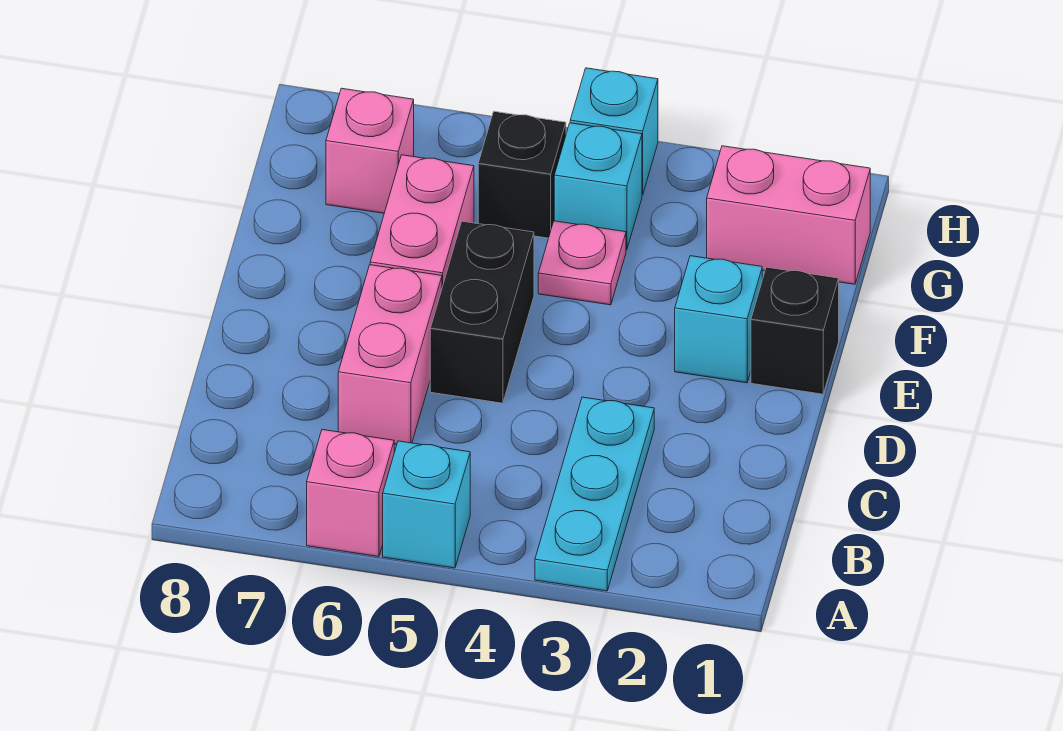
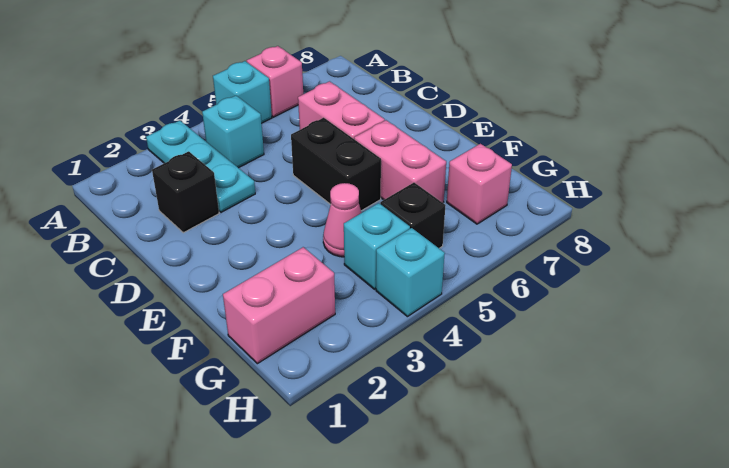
black 1x1 brick [751,267,839,394] -> black 1x1 brick moved to [152,151,219,233]
cyan 1x1 brick [675,256,762,383] -> cyan 1x1 brick moved to [202,96,264,168]
pink 1x1 plate [538,221,626,305] -> pink 1x1 cone [323,183,362,257]

